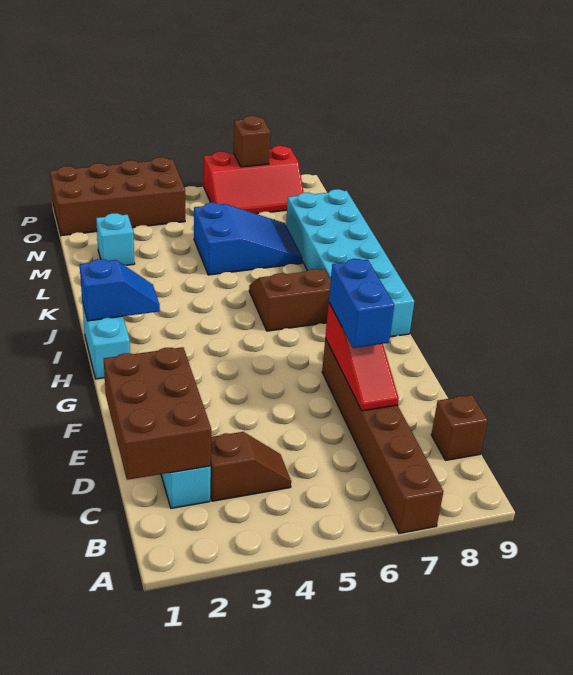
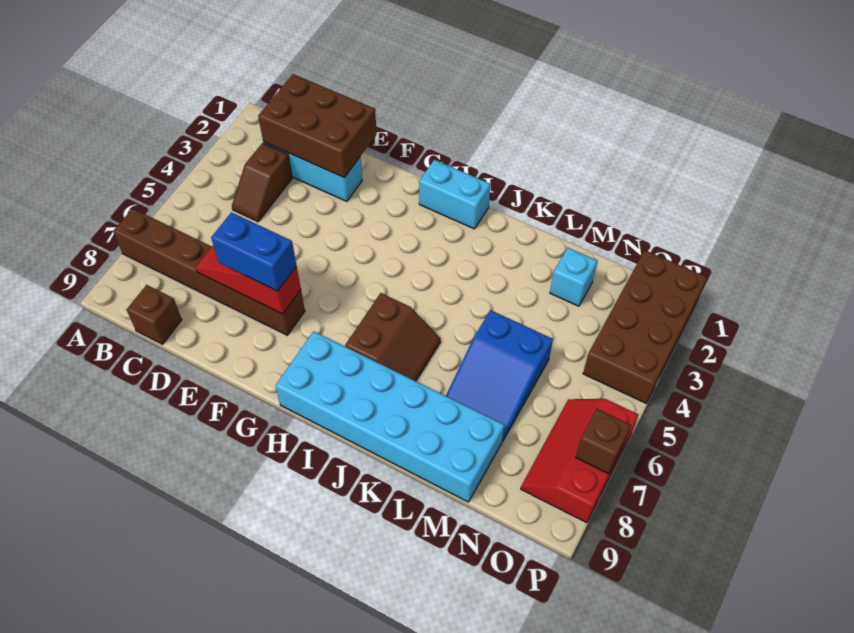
blue 1x2 slope [79,259,160,321] -> none

